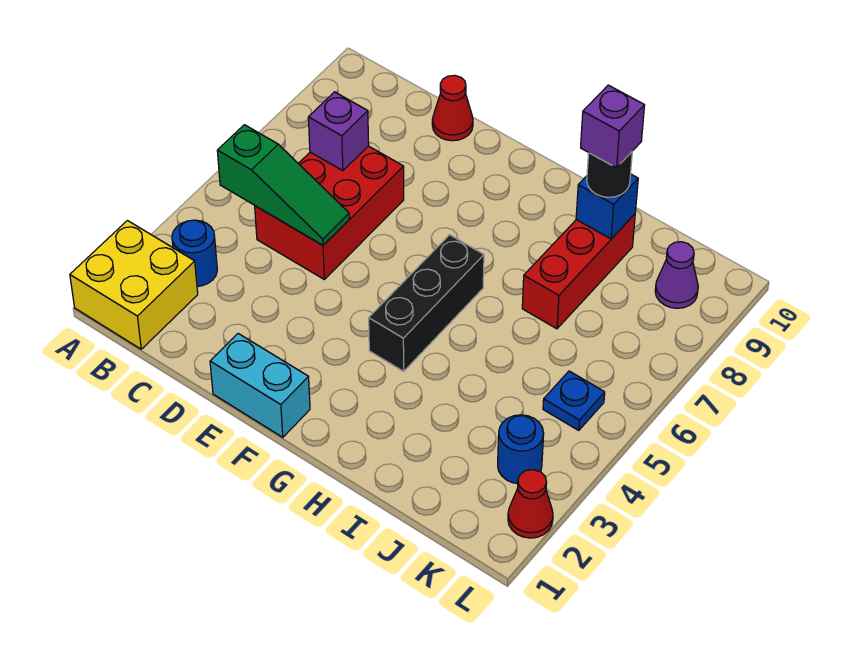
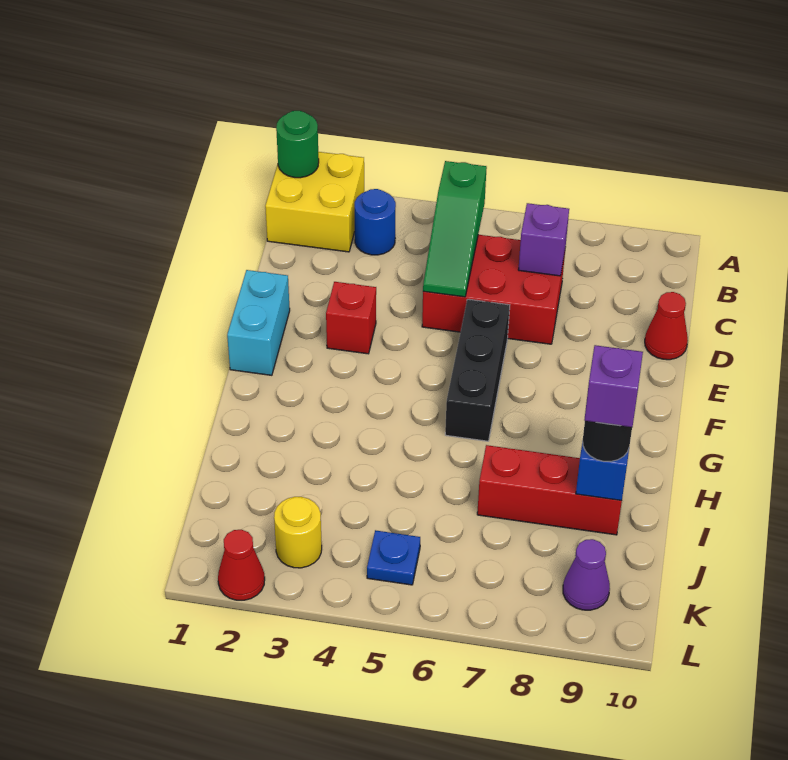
none -> green 1x1 round brick [276,111,319,178]
none -> red 1x1 brick [326,282,376,354]
black 1x3 brick [369,235,484,371] -> black 1x3 brick turned to [445,299,510,441]
blue 1x1 round brick [498,415,544,484] -> yellow 1x1 round brick [274,497,322,568]

